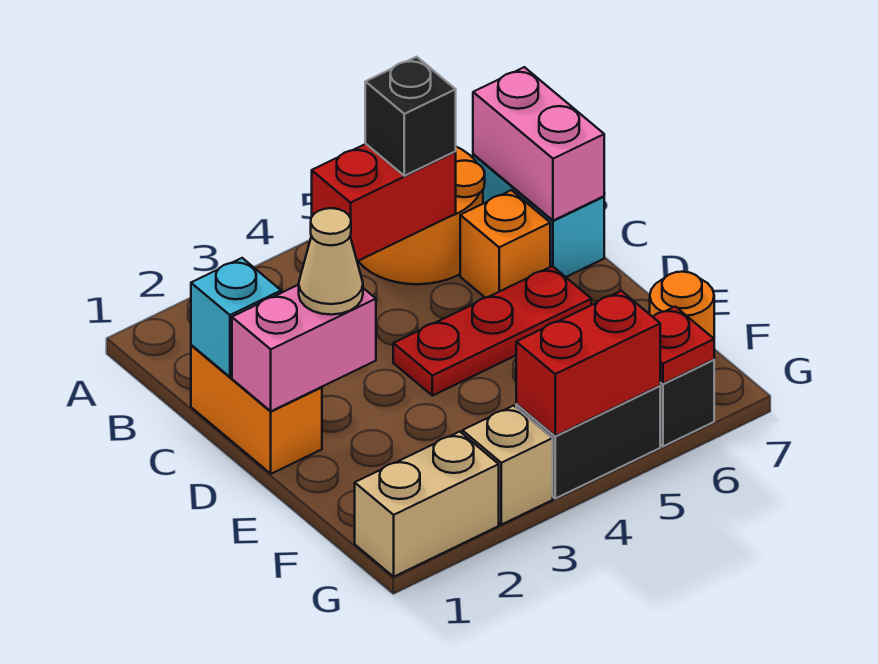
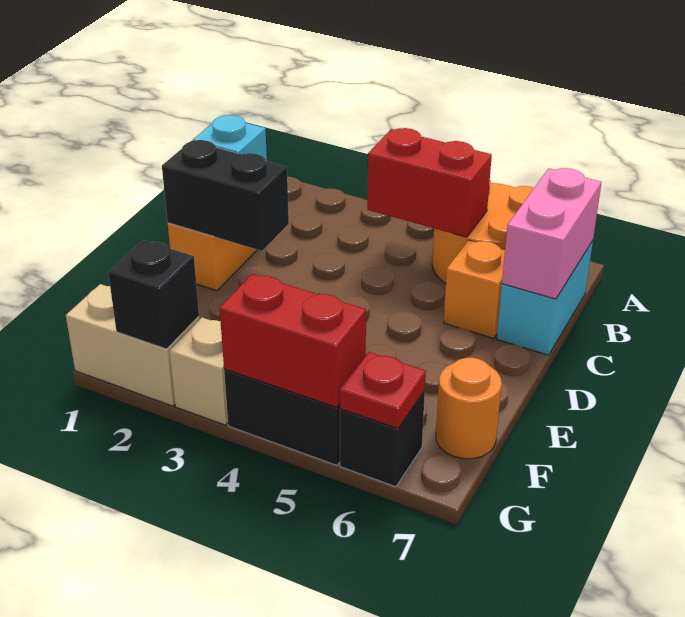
black 1x1 brick [365,57,456,176] -> black 1x1 brick moved to [108,240,199,349]
pink 1x2 brick [232,285,376,411] -> black 1x2 brick [162,140,289,251]
tan 1x1 cone [299,208,363,315] -> none
red 1x3 plate [393,266,591,396] -> none

